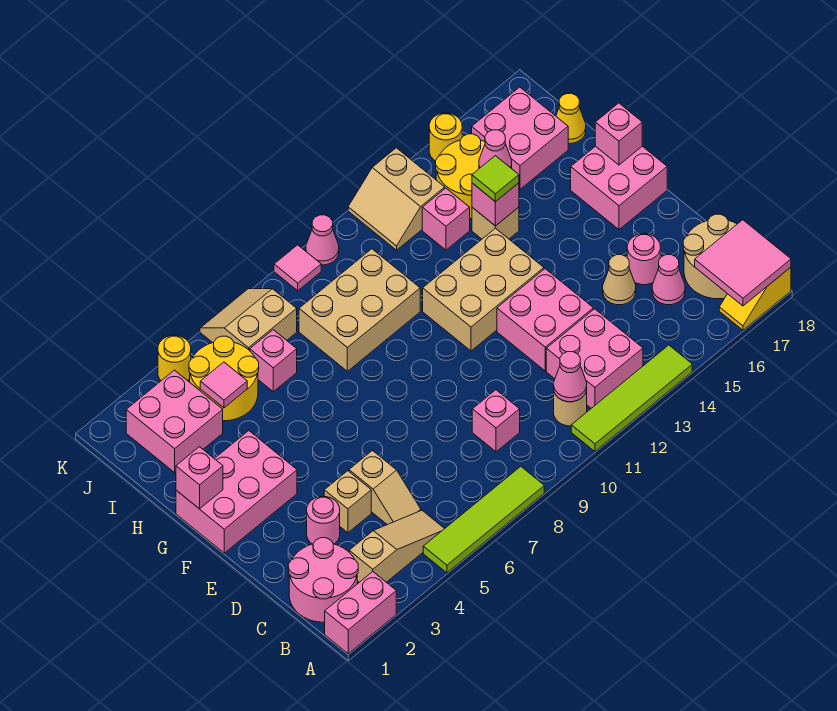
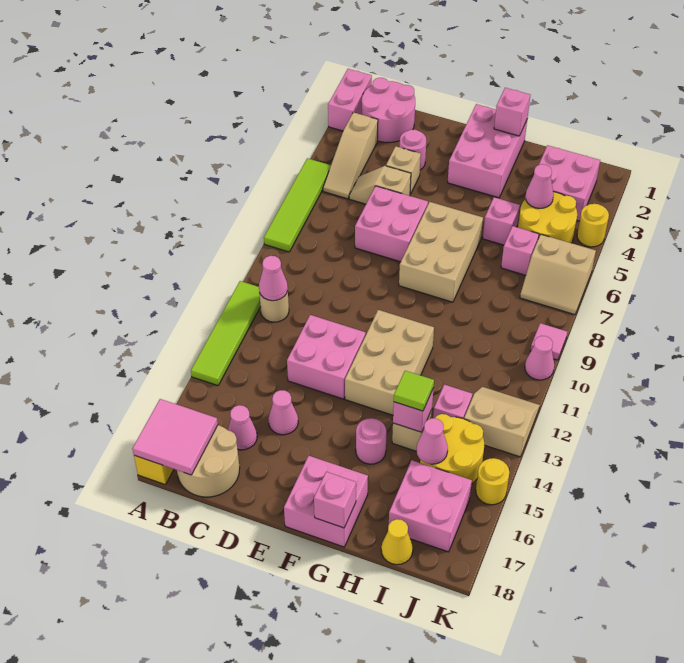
pink 2x2 brick [546,309,643,408] -> pink 2x2 brick moved to [355,186,428,262]
pink 1x1 brick [472,390,520,452] -> pink 1x1 brick moved to [483,197,520,245]
tan 1x1 cone [603,255,636,305] -> pink 1x1 cone [268,390,298,435]
pink 1x1 round brick [627,234,660,285] -> pink 1x1 round brick moved to [356,418,386,464]
tan 2x3 brick [299,249,420,371] -> tan 2x3 brick moved to [399,202,483,302]
pink 1x1 tile [200,362,247,408] -> pink 1x1 cone [525,164,554,208]
tan 2x2 slope [200,289,297,351] -> tan 2x2 slope turned to [520,234,596,315]

